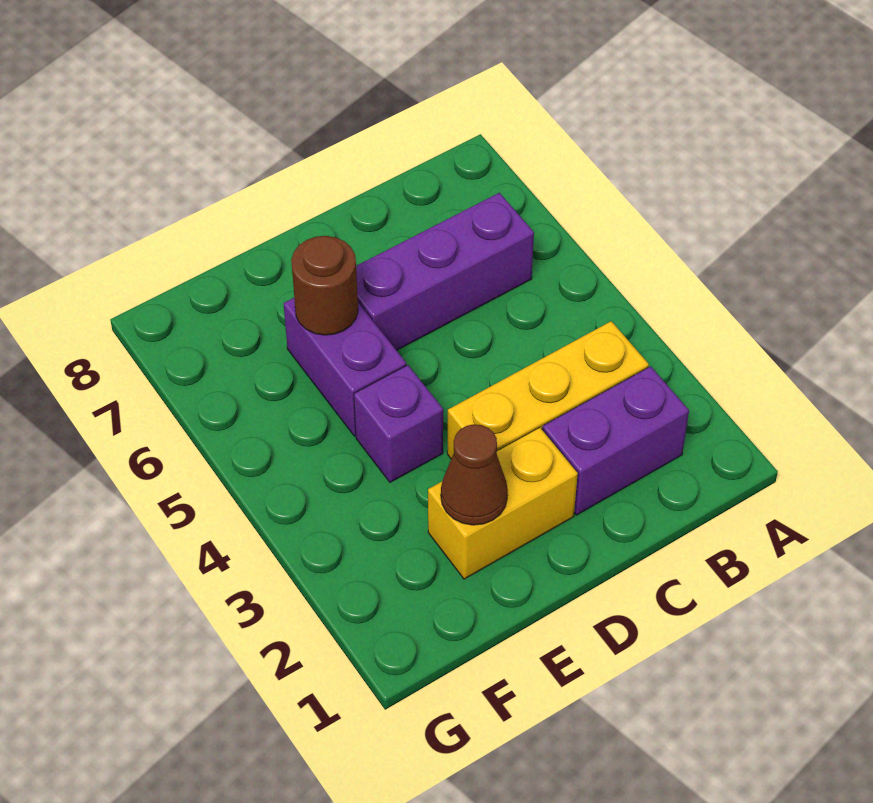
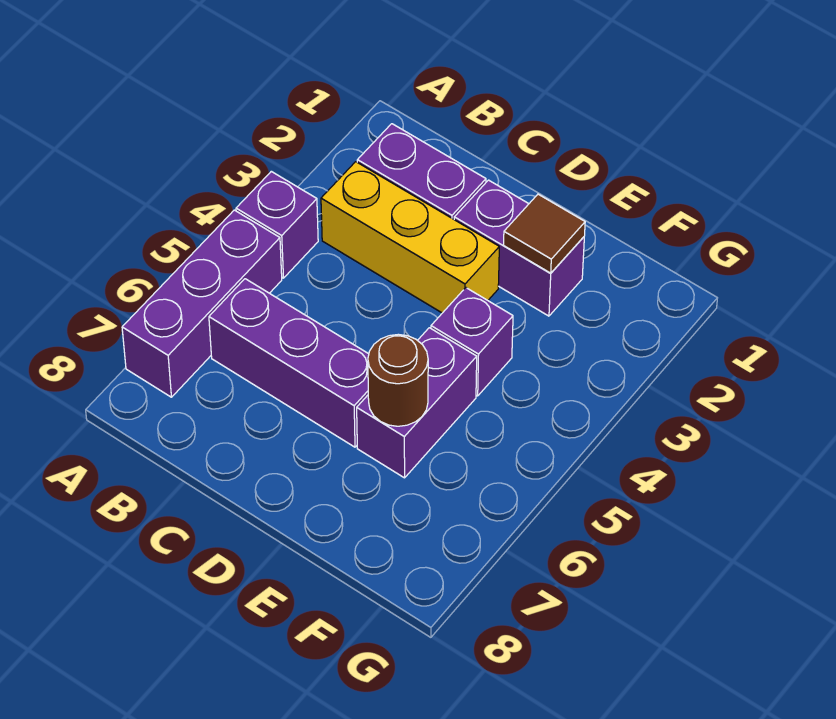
none -> purple 1x1 brick [236,171,318,278]
none -> purple 1x3 brick [122,210,282,397]
yellow 1x2 brick [428,428,578,579] -> purple 1x2 brick [454,180,584,316]
brown 1x1 cone [441,424,508,525] -> brown 1x1 tile [504,194,585,273]

